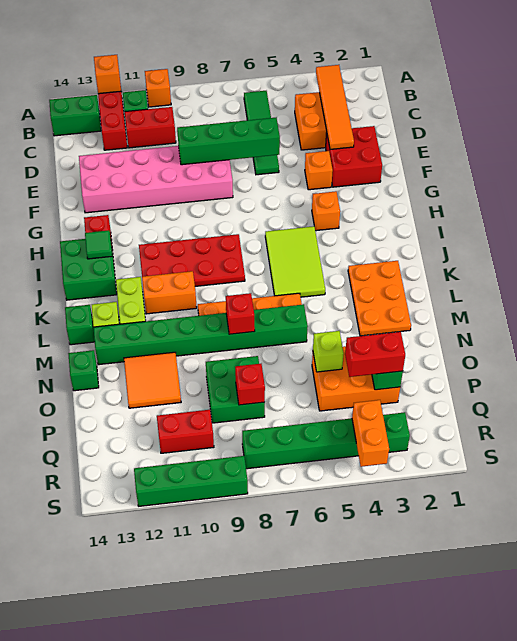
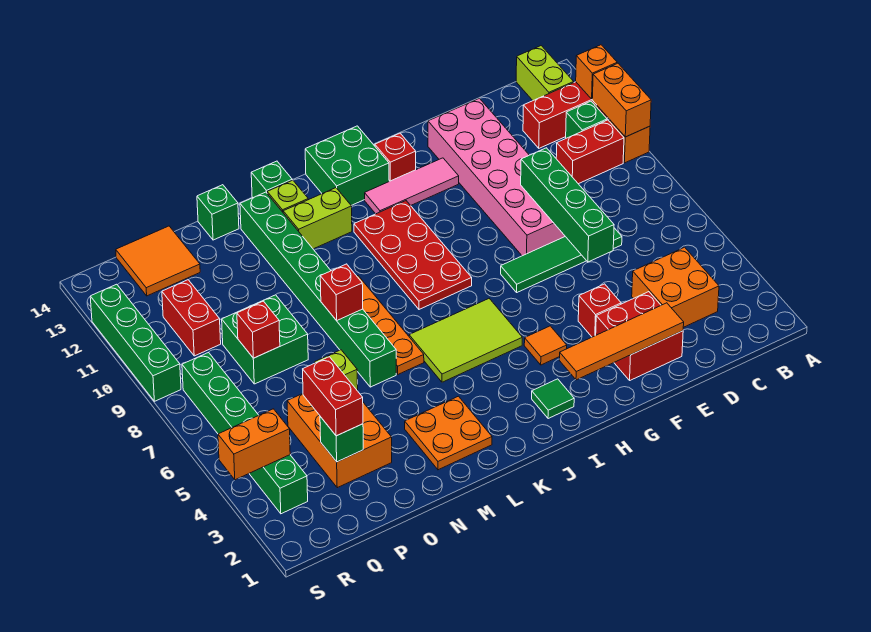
orange 1x4 tile [316,65,354,149] -> orange 1x4 tile moved to [559,303,684,380]
green 1x4 tile [244,91,279,175] -> green 1x4 tile moved to [501,228,622,292]
green 1x2 brick [49,95,101,136] -> lime 1x2 brick [516,46,574,100]
red 1x2 brick [125,107,176,148] -> red 1x2 brick turned to [556,120,624,184]
orange 1x1 brick [305,151,333,190] -> red 1x1 brick [578,284,621,337]
none -> pink 1x3 tile [365,158,459,214]
orange 1x1 brick [312,191,340,231] -> orange 1x1 tile [524,326,567,365]
green 1x1 tile [85,230,112,259] -> green 1x1 tile moved to [532,379,574,419]
orange 2x3 plate [348,261,411,336] -> orange 2x2 plate [405,396,492,470]
orange 1x2 brick [142,271,197,314] -> orange 1x2 brick moved to [592,63,651,137]
orange 2x2 tile [124,352,181,408] -> orange 2x2 tile moved to [116,226,200,296]

